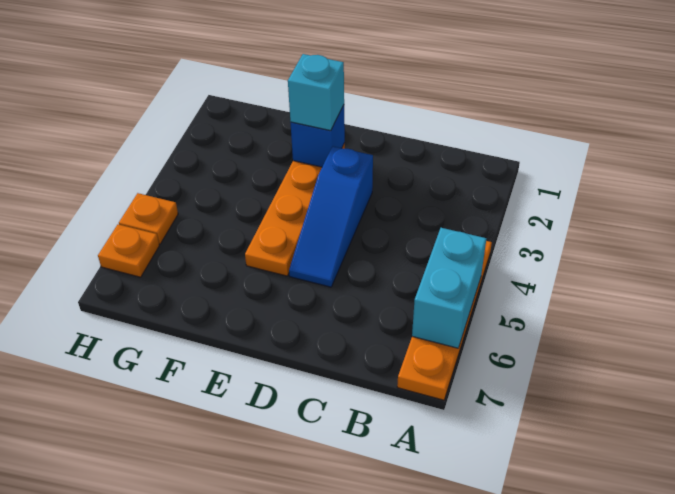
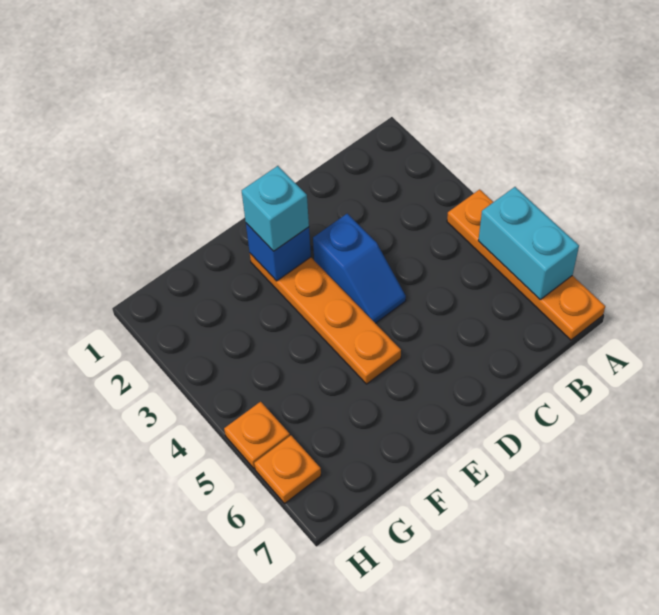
blue 1x3 slope [289,146,373,287] -> blue 1x2 slope [313,214,406,323]

